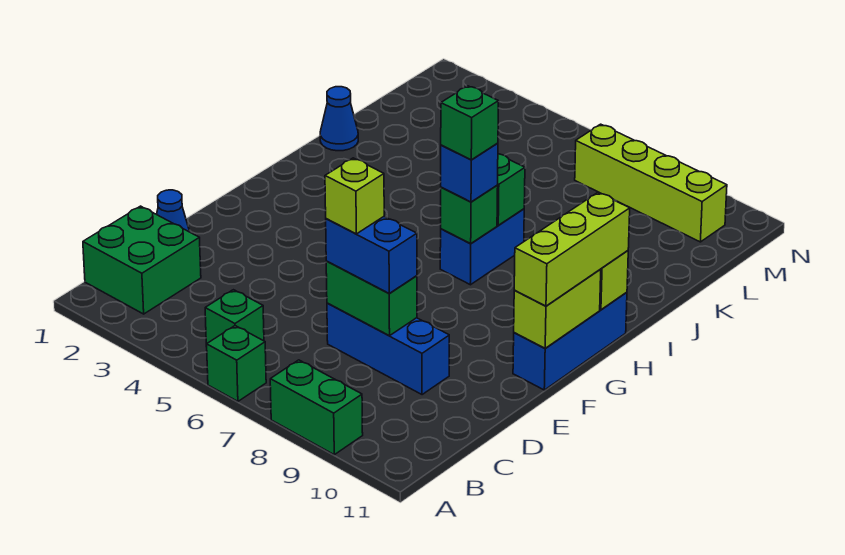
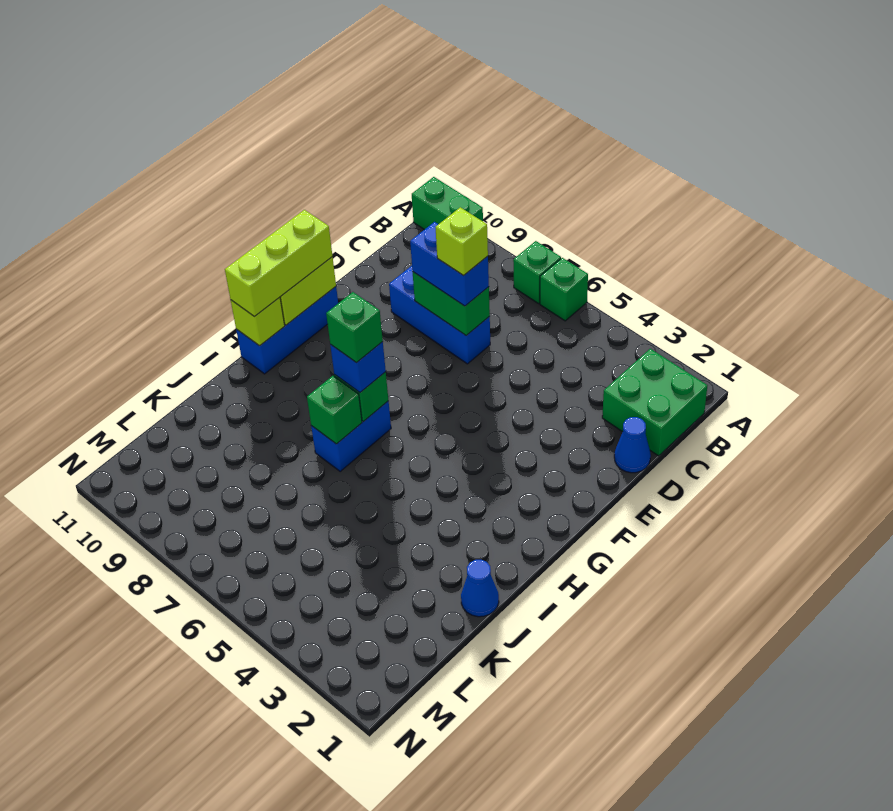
green 1x2 brick [270,360,363,455] -> green 1x2 brick moved to [412,177,483,230]
green 1x1 brick [205,290,264,347] -> green 1x1 brick moved to [513,241,561,303]
lime 1x4 brick [575,124,727,242] -> none

